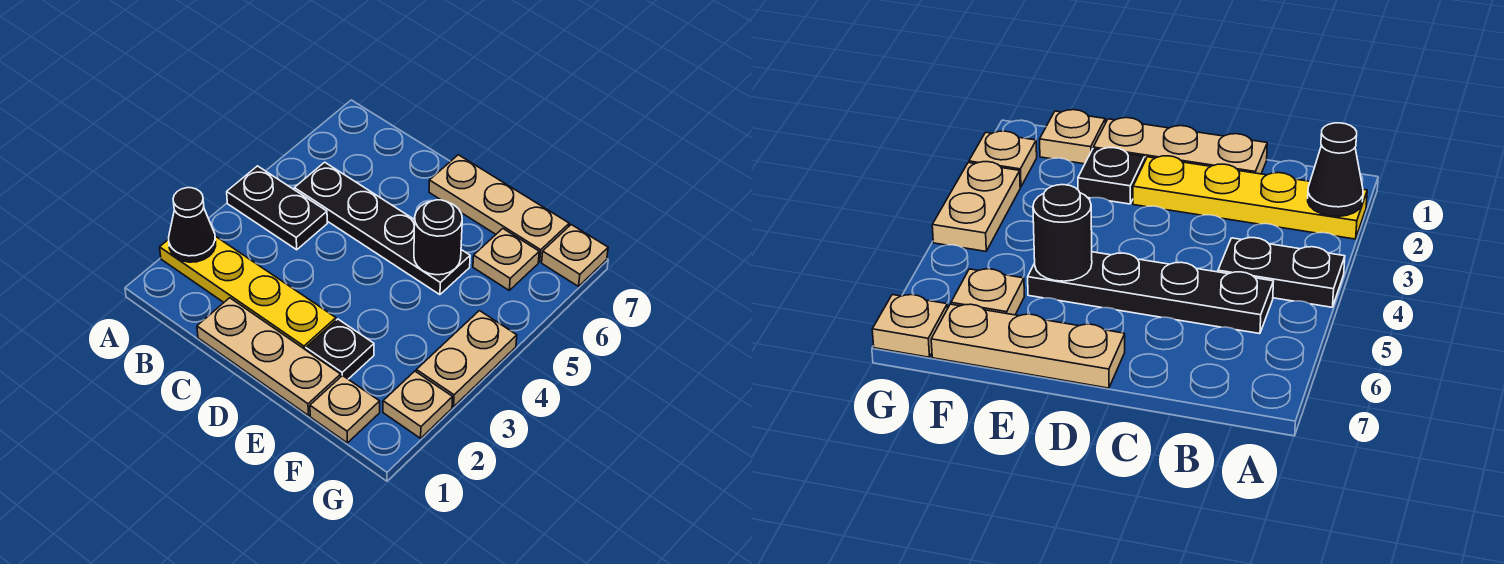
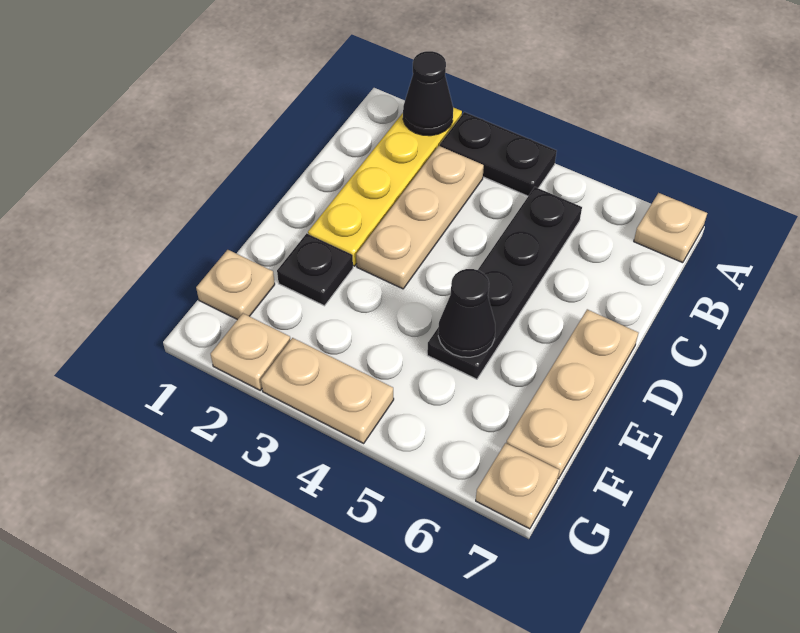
black 1x2 plate [227,166,327,250] -> black 1x2 plate turned to [440,112,557,196]
tan 1x3 plate [197,298,341,416] -> tan 1x3 plate moved to [356,146,484,289]
black 1x1 round brick [414,200,462,275] -> black 1x1 cone [438,269,495,357]
tan 1x1 plate [473,229,539,290] -> tan 1x1 plate moved to [634,193,707,263]

